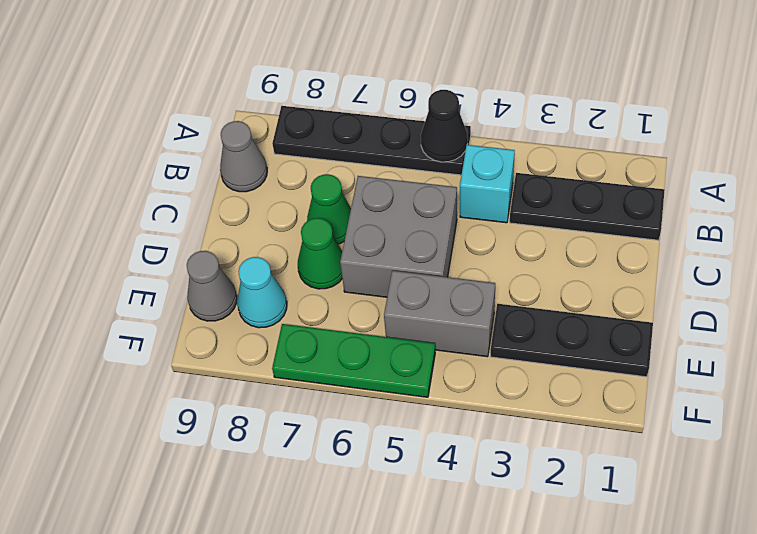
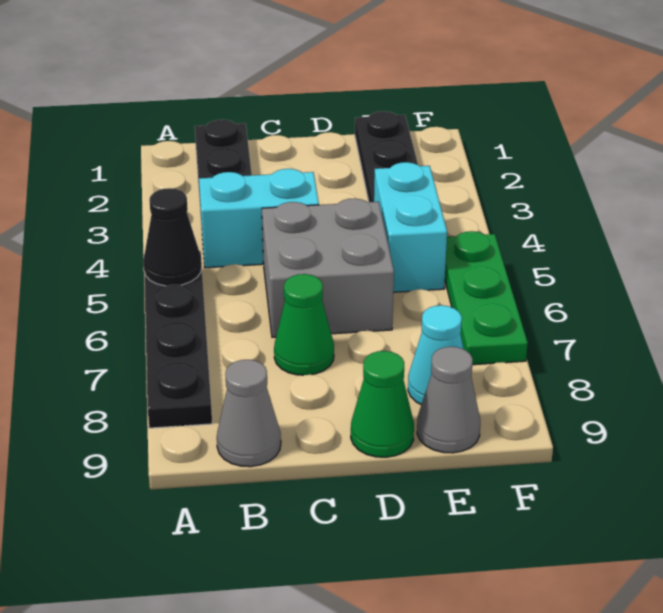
cyan 1x1 brick [460,145,515,223] -> cyan 1x2 brick [199,169,319,268]
green 1x1 cone [298,218,342,289] -> green 1x1 cone moved to [351,351,414,457]
grey 1x2 brick [384,271,495,357] -> cyan 1x2 brick [374,162,447,292]

